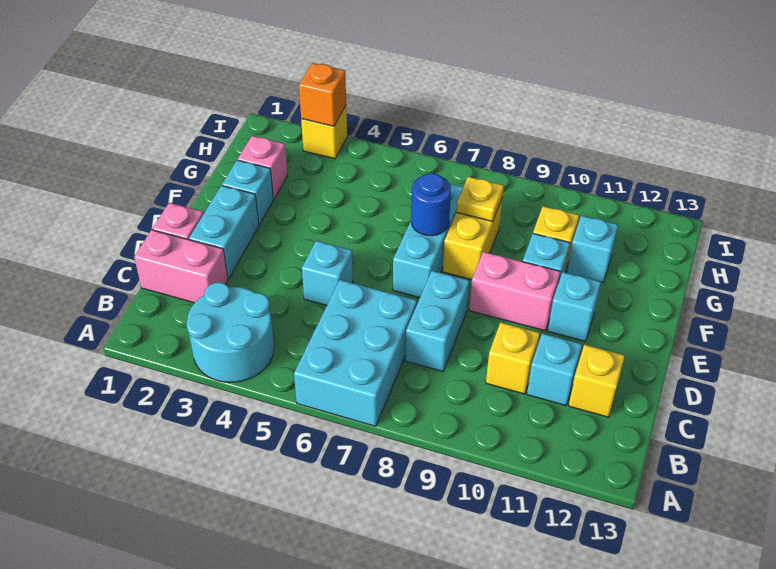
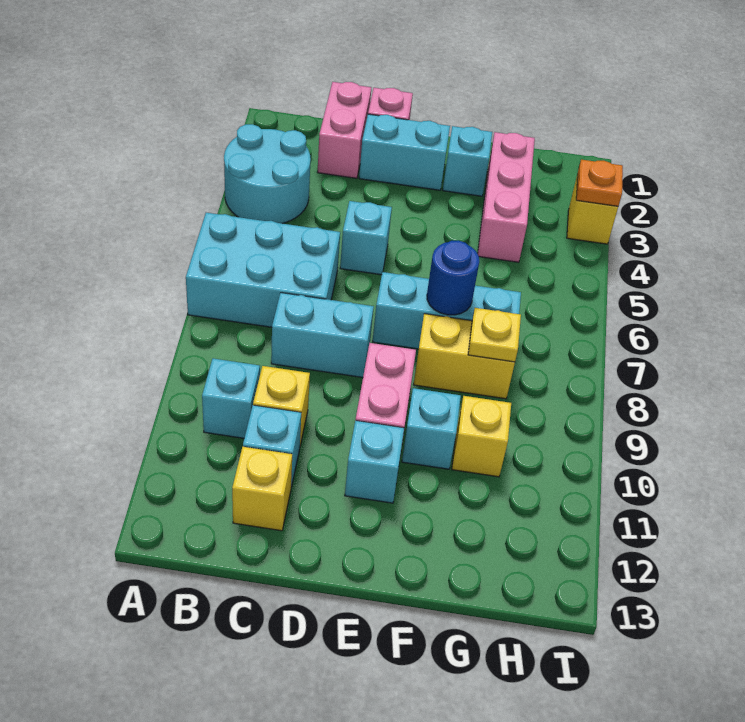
pink 1x1 brick [238,136,288,199] -> pink 1x3 brick [478,132,535,262]
cyan 1x1 brick [567,215,618,282] -> cyan 1x1 brick moved to [202,359,260,438]
orange 1x1 brick [299,63,346,126] -> orange 1x1 plate [576,160,623,206]

